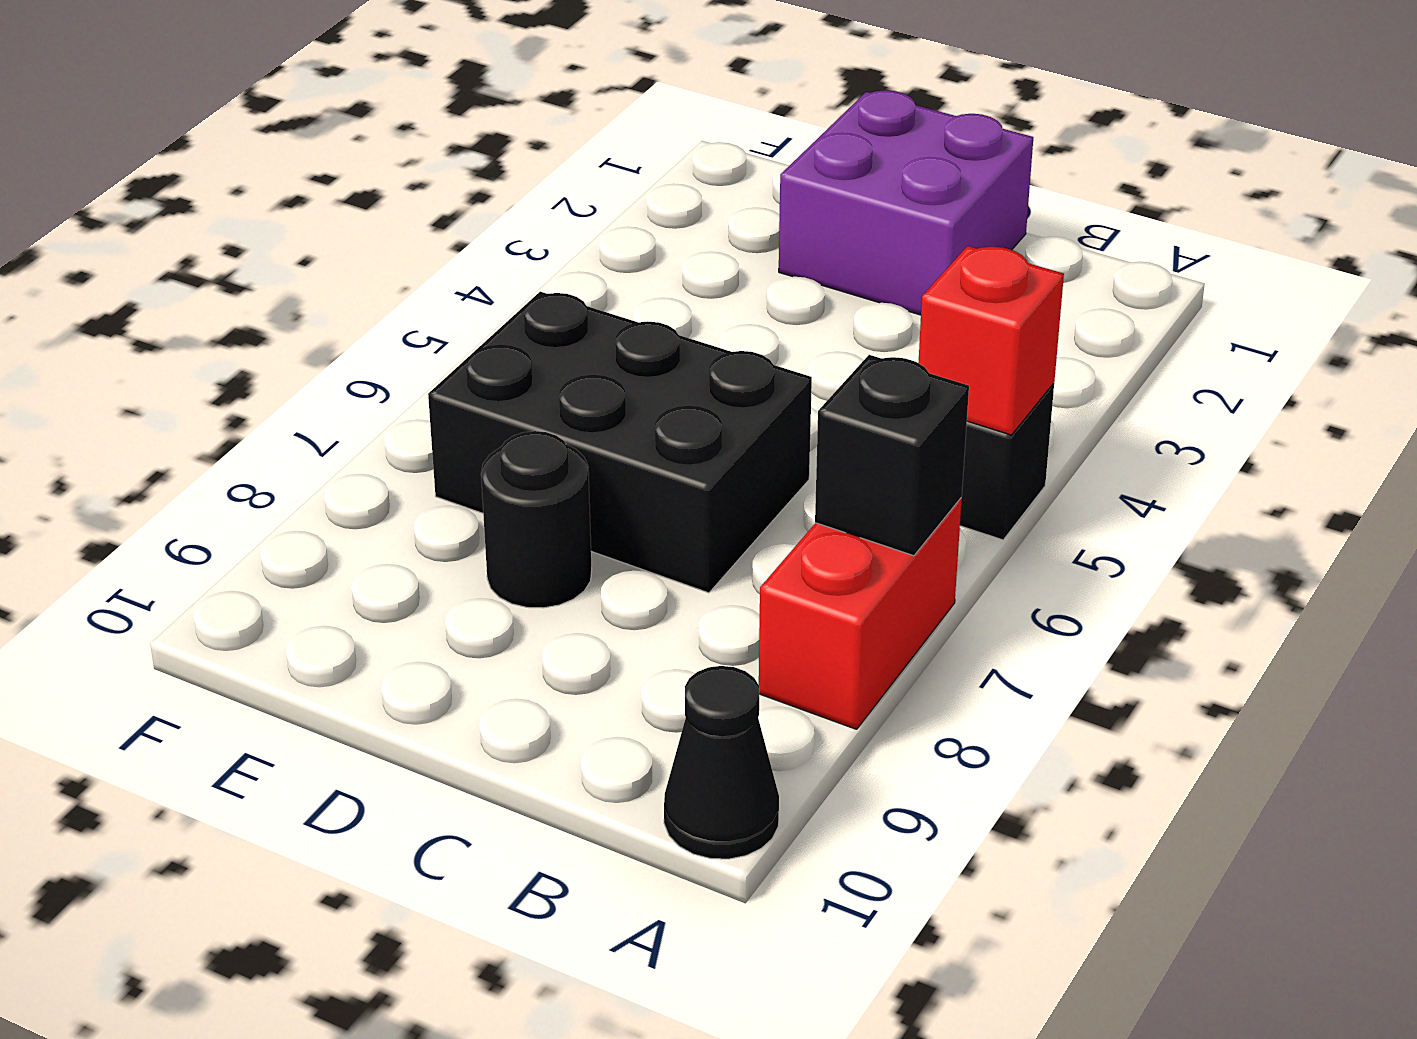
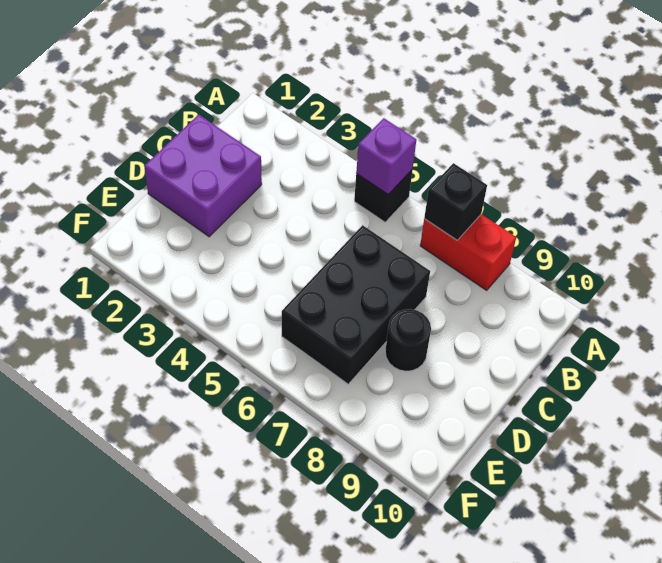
red 1x1 brick [918,246,1064,435] -> purple 1x1 brick [356,118,416,194]
black 1x1 cone [664,666,779,859] -> none

